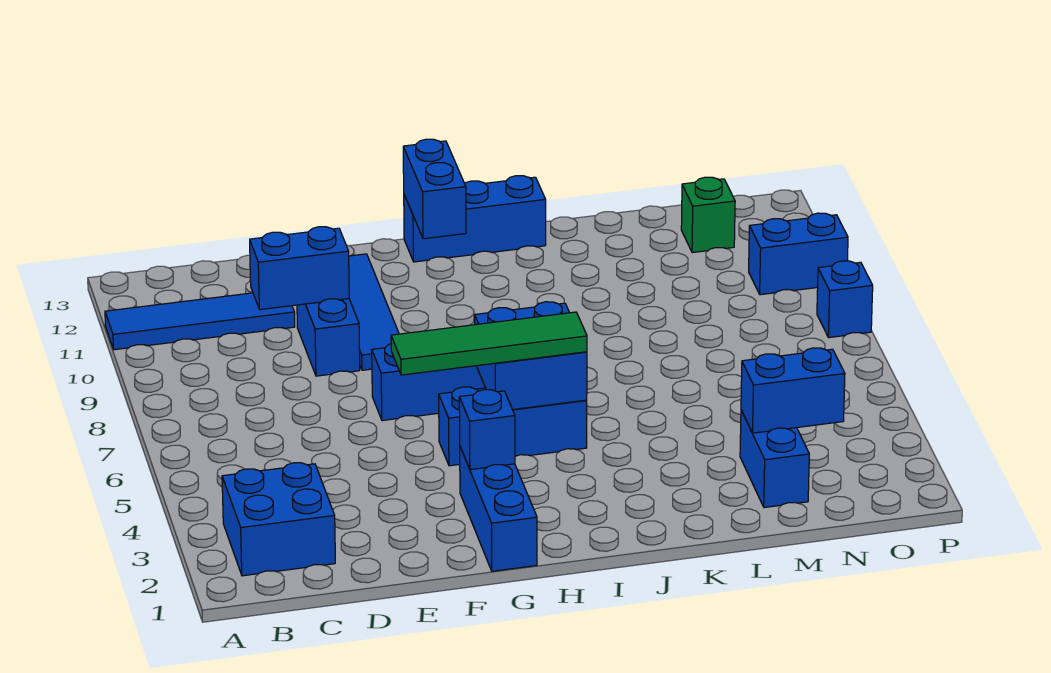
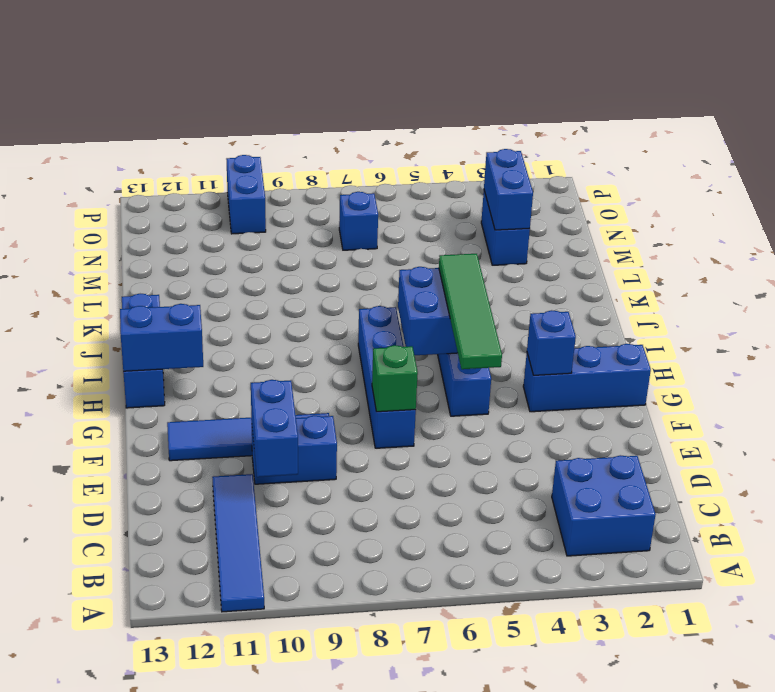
blue 1x2 brick [740,410,809,508] -> blue 1x2 brick turned to [481,191,530,265]
green 1x1 brick [681,177,735,253] -> green 1x1 brick moved to [372,345,418,412]
blue 1x1 brick [817,261,873,338] -> blue 1x1 brick moved to [339,192,378,250]

